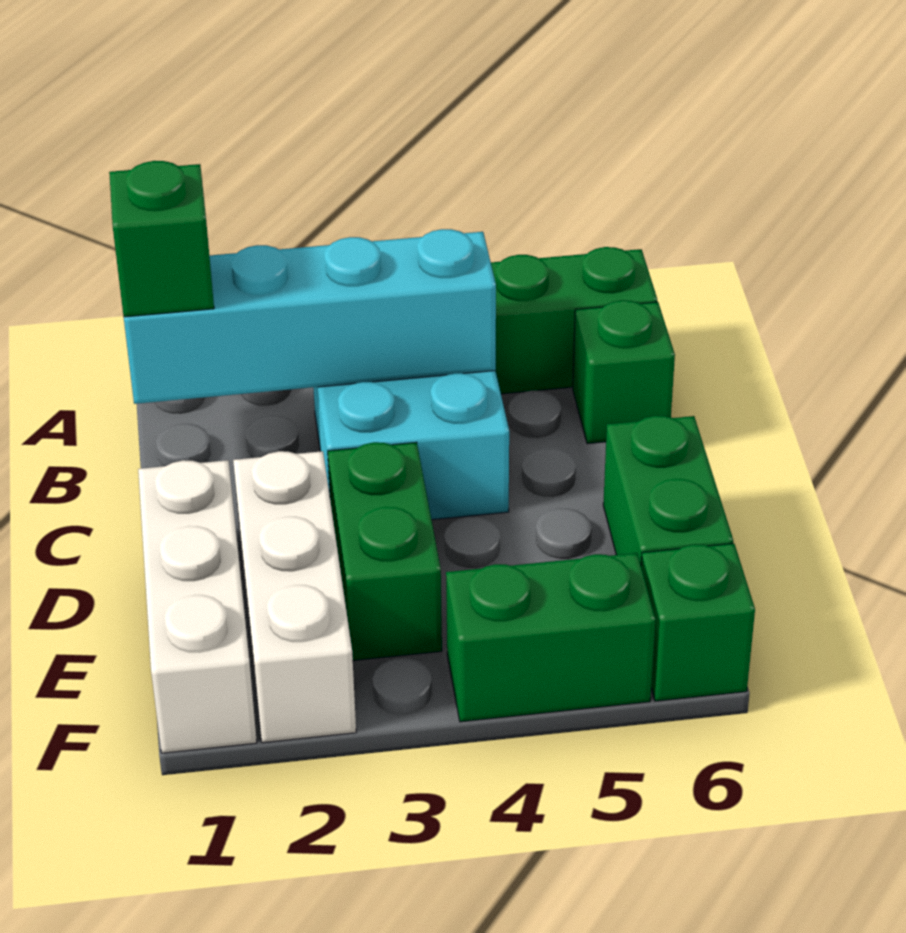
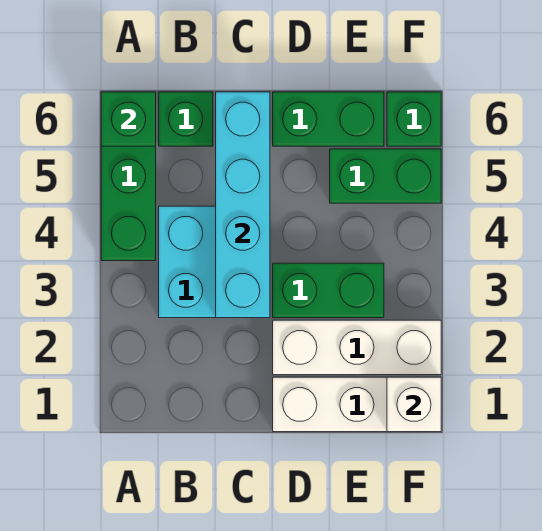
cyan 1x4 brick [124,229,496,404] -> cyan 1x4 brick moved to [216,92,270,318]
green 1x1 brick [109,161,214,317] -> green 1x1 brick moved to [101,92,156,146]
none -> white 1x1 brick [387,377,441,432]
green 1x2 brick [446,553,656,722] -> green 1x2 brick turned to [330,149,441,203]

